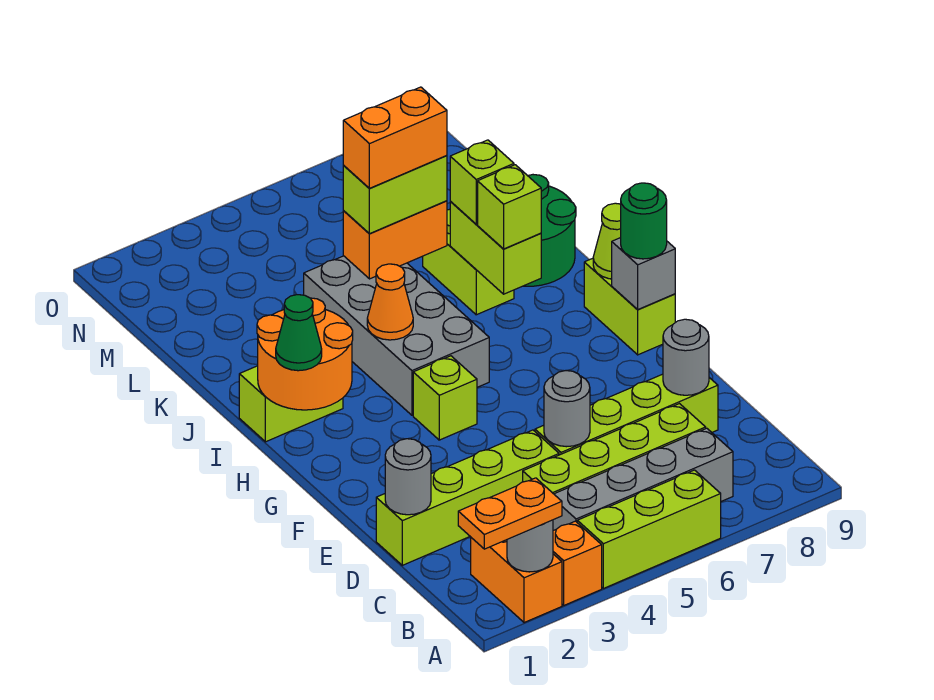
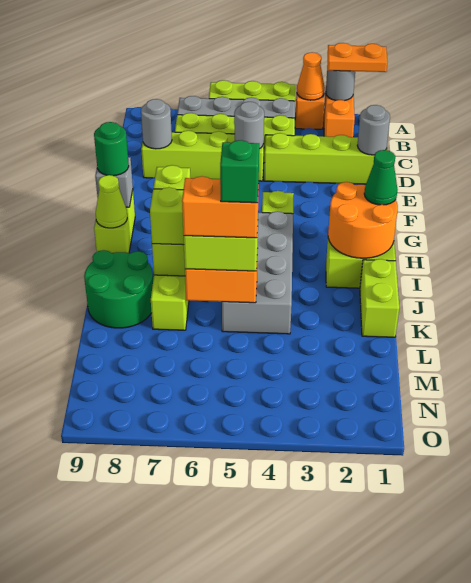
orange 1x1 cone [367,264,413,340] -> orange 1x1 cone moved to [297,52,325,100]
none -> lime 1x2 brick [360,259,399,337]
none -> green 1x1 brick [220,140,259,203]

